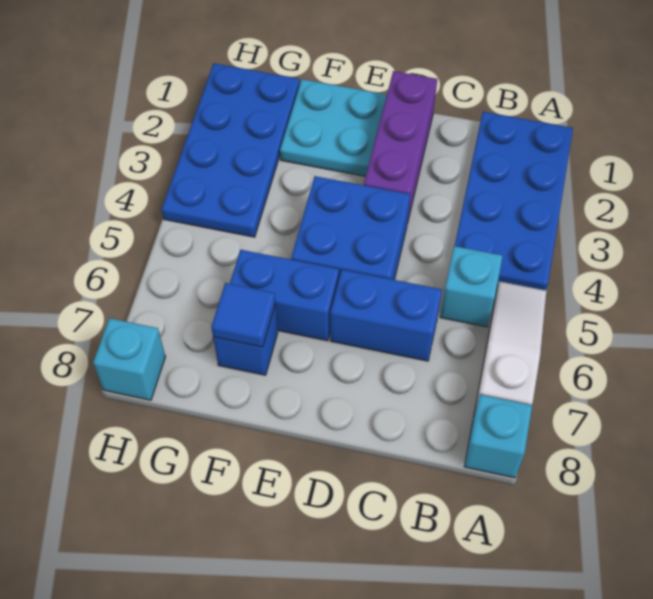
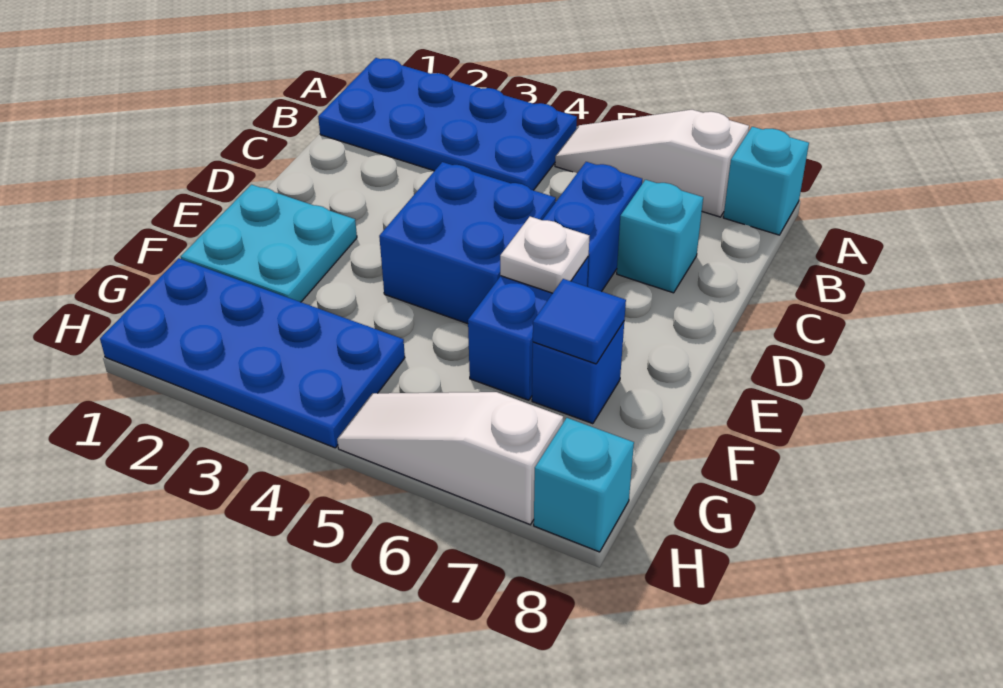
cyan 1x1 brick [440,246,503,327] -> cyan 1x1 brick moved to [617,180,703,293]
purple 1x3 brick [364,71,437,223] -> none
none -> white 1x1 plate [500,217,589,293]
none -> white 1x3 slope [337,392,563,525]

